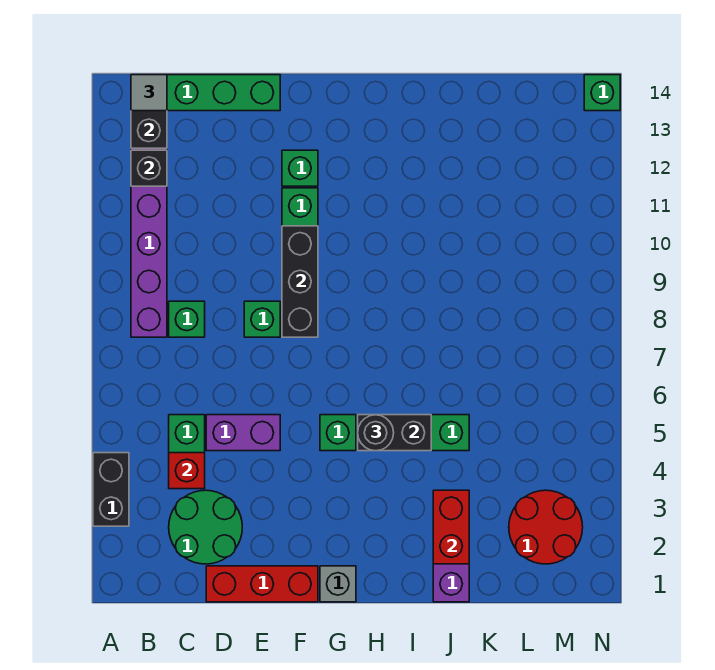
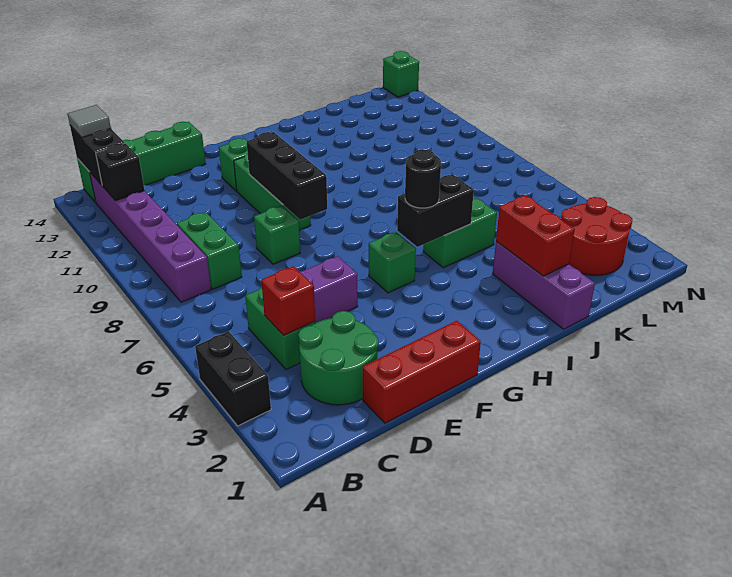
green 1x1 brick [169,301,205,337] -> green 1x2 brick [177,212,242,289]
grey 1x1 brick [320,566,356,602] -> none

